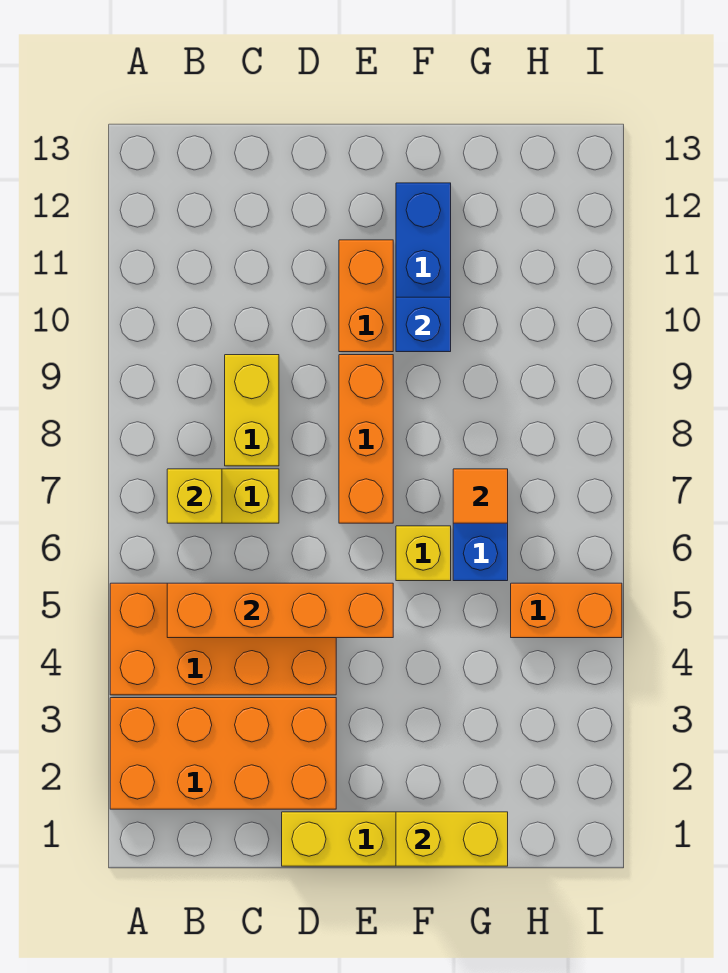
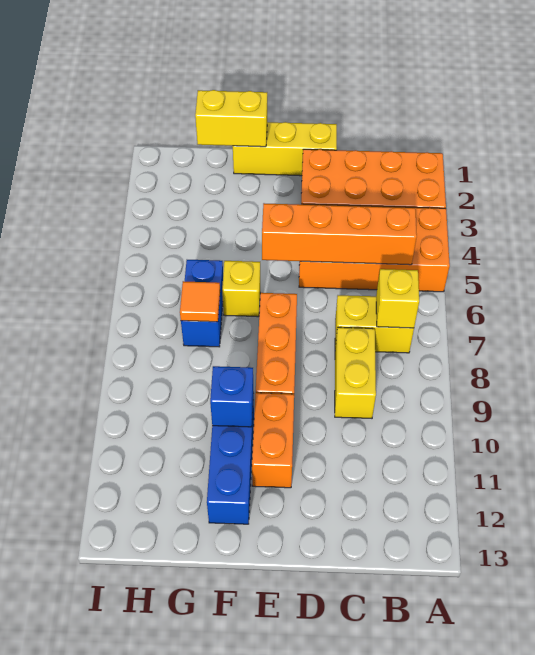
orange 1x2 brick [511,583,622,638] -> none

